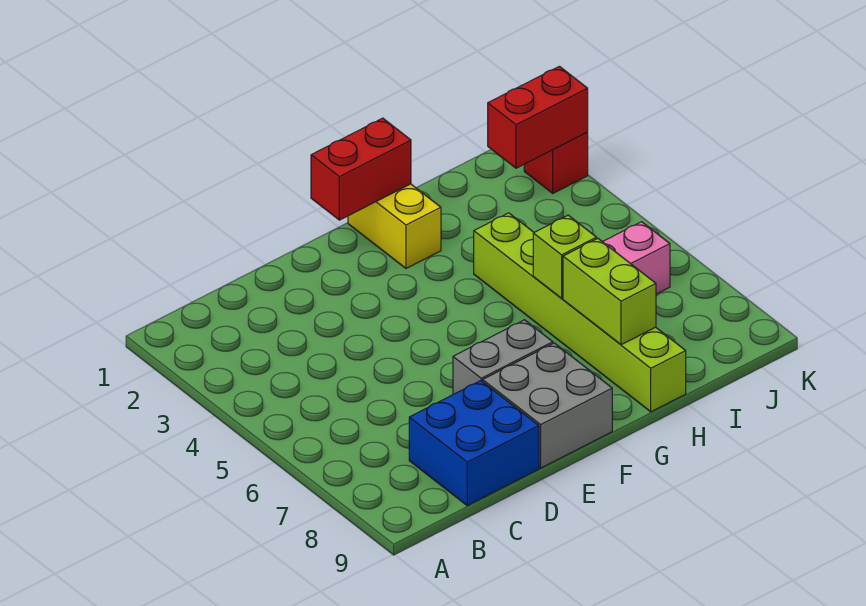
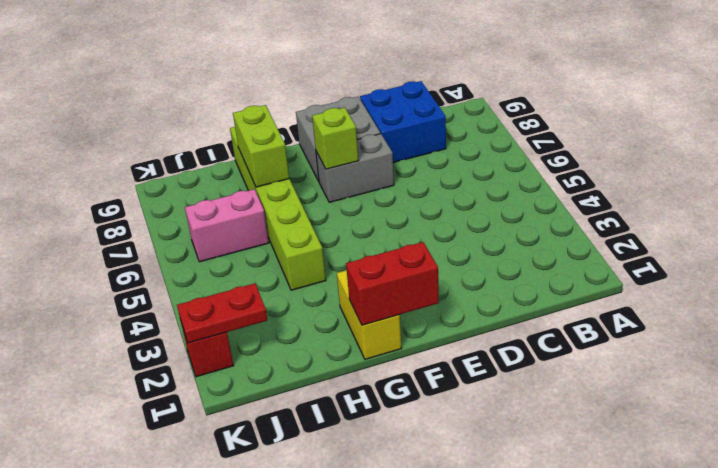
lime 1x1 brick [533,215,597,298] -> lime 1x1 brick moved to [312,107,359,169]
red 1x2 brick [488,66,588,168] -> red 1x2 plate [177,283,267,343]

